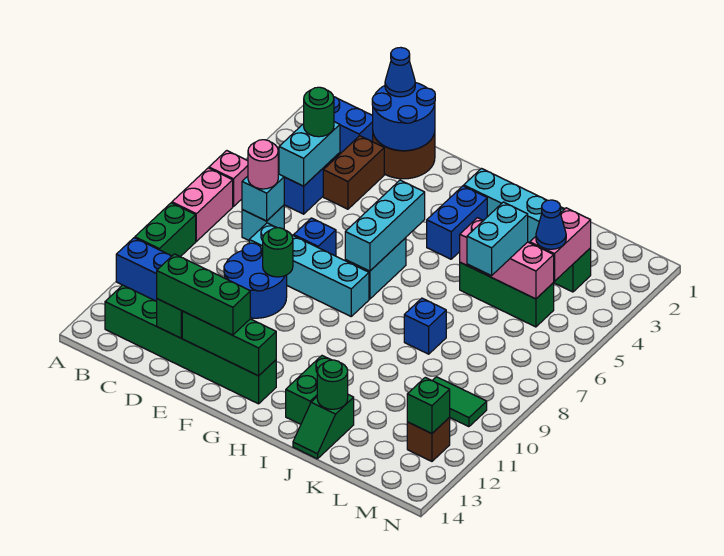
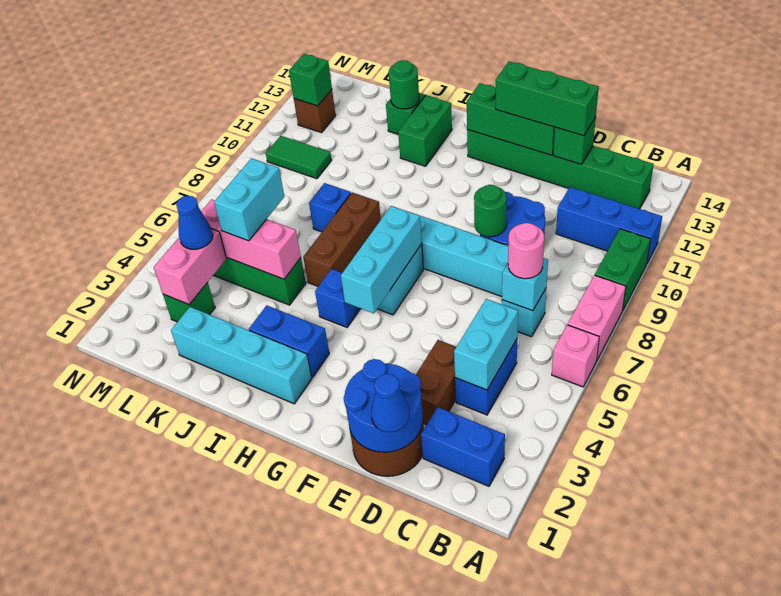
green 1x1 round brick [304,87,334,137] -> none
blue 1x1 brick [294,218,336,256] -> blue 1x1 brick moved to [315,269,360,327]
blue 1x2 brick [427,186,487,259] -> blue 1x2 brick turned to [249,306,329,378]
none -> brown 1x3 brick [303,193,381,286]

